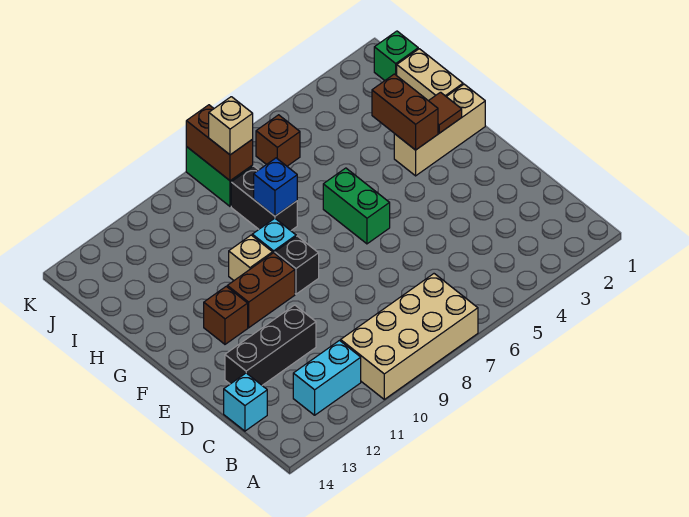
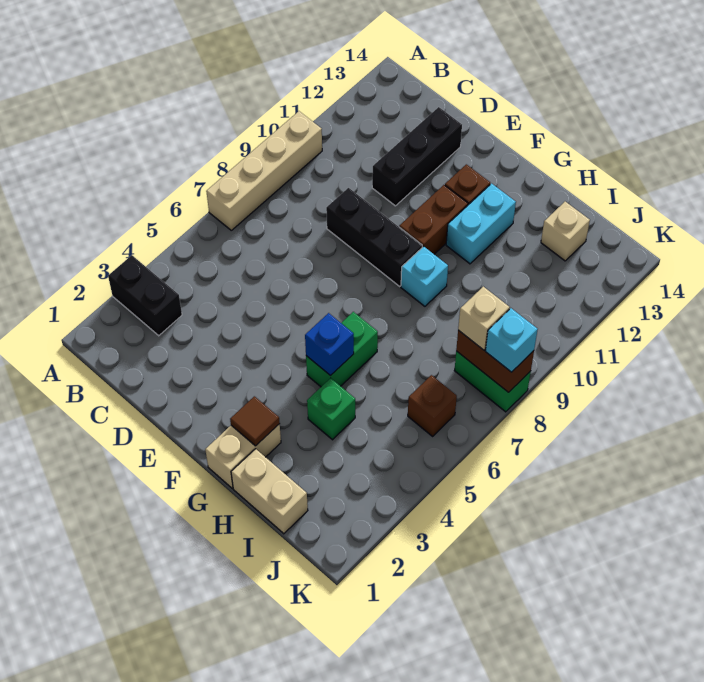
tan 2x4 brick [341,274,478,399] -> tan 1x4 brick [206,111,322,230]
cyan 1x2 brick [293,341,361,415] -> cyan 1x2 brick moved to [446,184,516,264]
cyan 1x1 brick [224,373,267,431] -> cyan 1x1 brick moved to [485,308,538,372]
green 1x2 brick [323,168,390,244] -> green 1x2 brick turned to [306,312,378,387]
black 1x1 brick [275,236,319,294] -> black 1x3 brick [326,188,422,286]
tan 1x3 brick [394,84,485,176] -> tan 1x2 brick [205,424,281,488]
brown 1x2 brick [372,74,438,150] -> none
tan 1x1 brick [229,235,273,280] -> tan 1x1 brick moved to [541,202,590,261]
black 1x2 brick [231,166,297,231] -> black 1x2 brick moved to [108,255,182,336]
blue 1x1 brick [254,158,297,216] -> blue 1x1 brick moved to [305,313,354,375]
green 1x1 brick [374,31,418,80] -> green 1x1 brick moved to [307,378,355,440]

